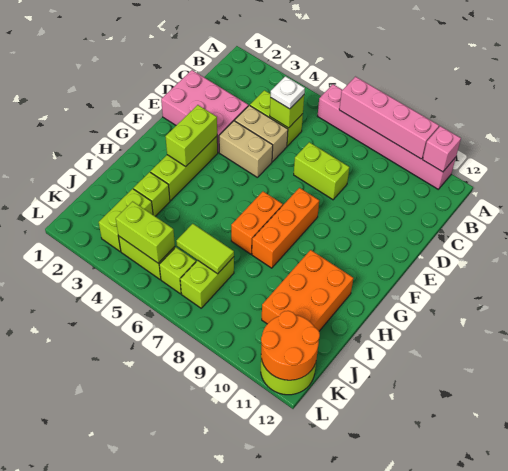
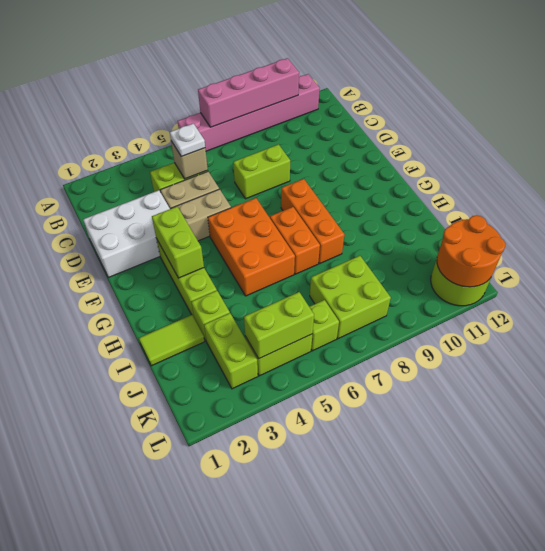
pink 1x1 brick [423,126,461,172] -> none
lime 1x1 brick [270,95,304,128] -> tan 1x1 brick [171,141,208,179]
pink 2x3 brick [161,70,248,152] -> white 2x3 brick [83,190,170,277]
orange 2x3 brick [262,250,353,331] -> orange 2x3 brick moved to [208,198,295,296]
lime 1x2 tile [176,224,234,274] -> lime 1x2 tile moved to [139,315,205,366]
lime 1x2 brick [180,257,234,308] -> lime 2x2 brick [310,256,391,339]

